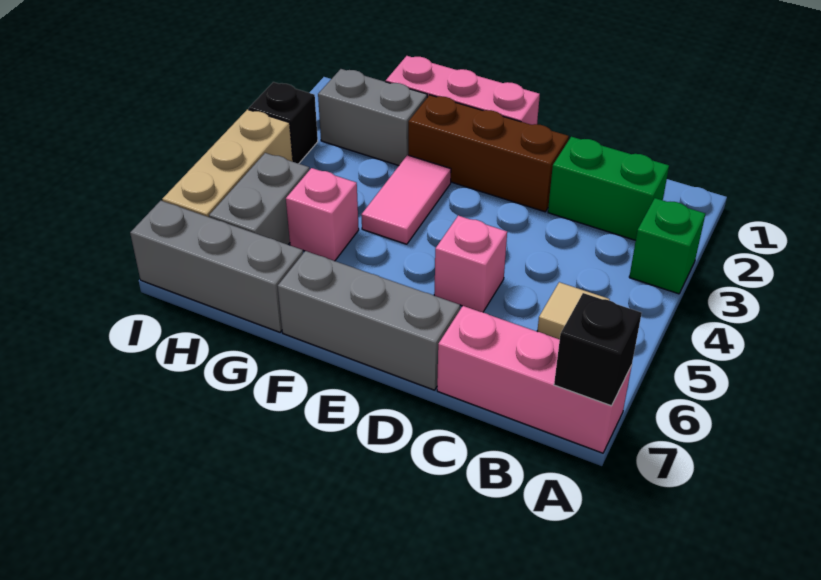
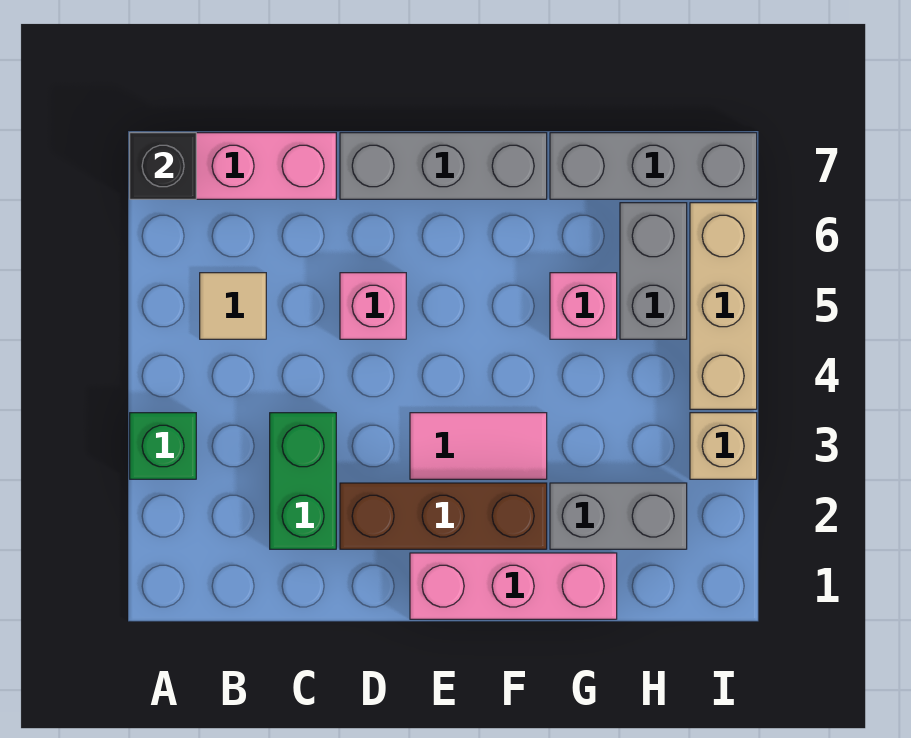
green 1x2 brick [548,137,669,240] -> green 1x2 brick turned to [270,413,336,549]
pink 1x2 tile [361,155,451,244] -> pink 1x2 tile turned to [410,413,547,479]
black 1x1 brick [249,82,318,164] -> tan 1x1 brick [690,413,757,479]

